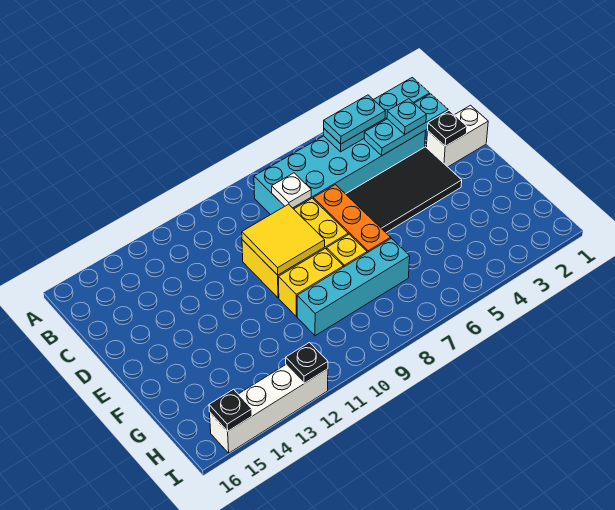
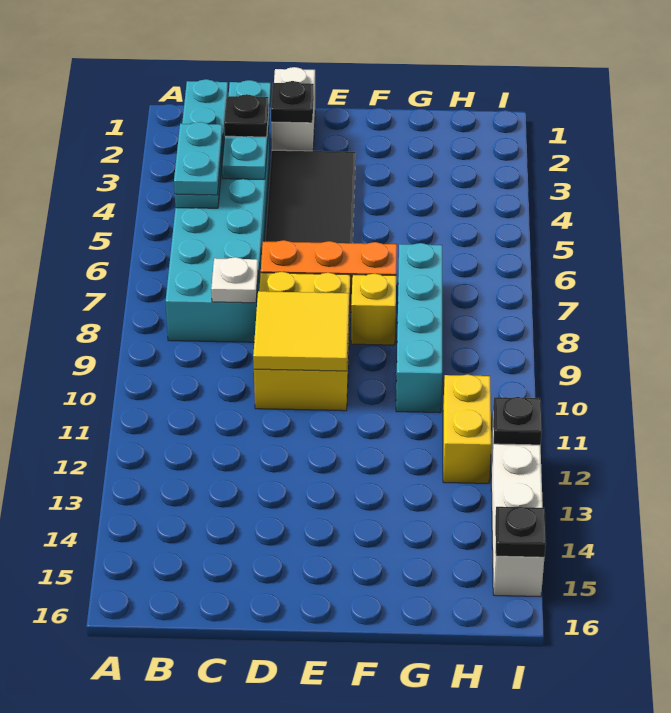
cyan 1x1 plate [387,99,426,134] -> black 1x1 plate [224,94,269,137]
yellow 1x2 brick [279,249,343,317] -> yellow 1x2 brick moved to [443,375,491,483]

